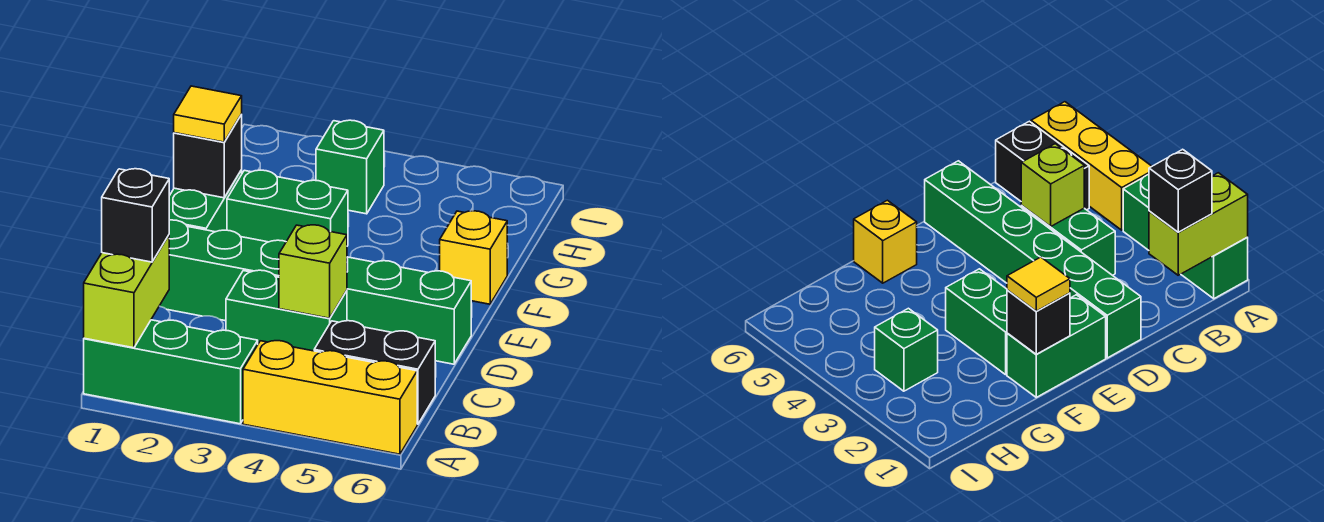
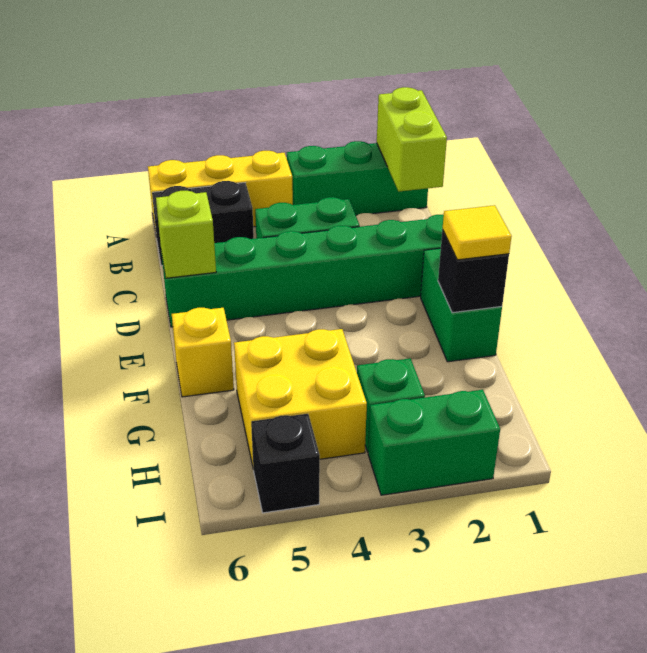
black 1x1 brick [102,169,169,262] -> black 1x1 brick moved to [251,414,320,513]
lime 1x1 brick [279,225,347,318] -> lime 1x1 brick moved to [156,191,216,278]
green 1x2 brick [227,170,348,246] -> green 1x2 brick moved to [368,390,500,495]
none -> yellow 2x2 brick [234,329,367,466]

